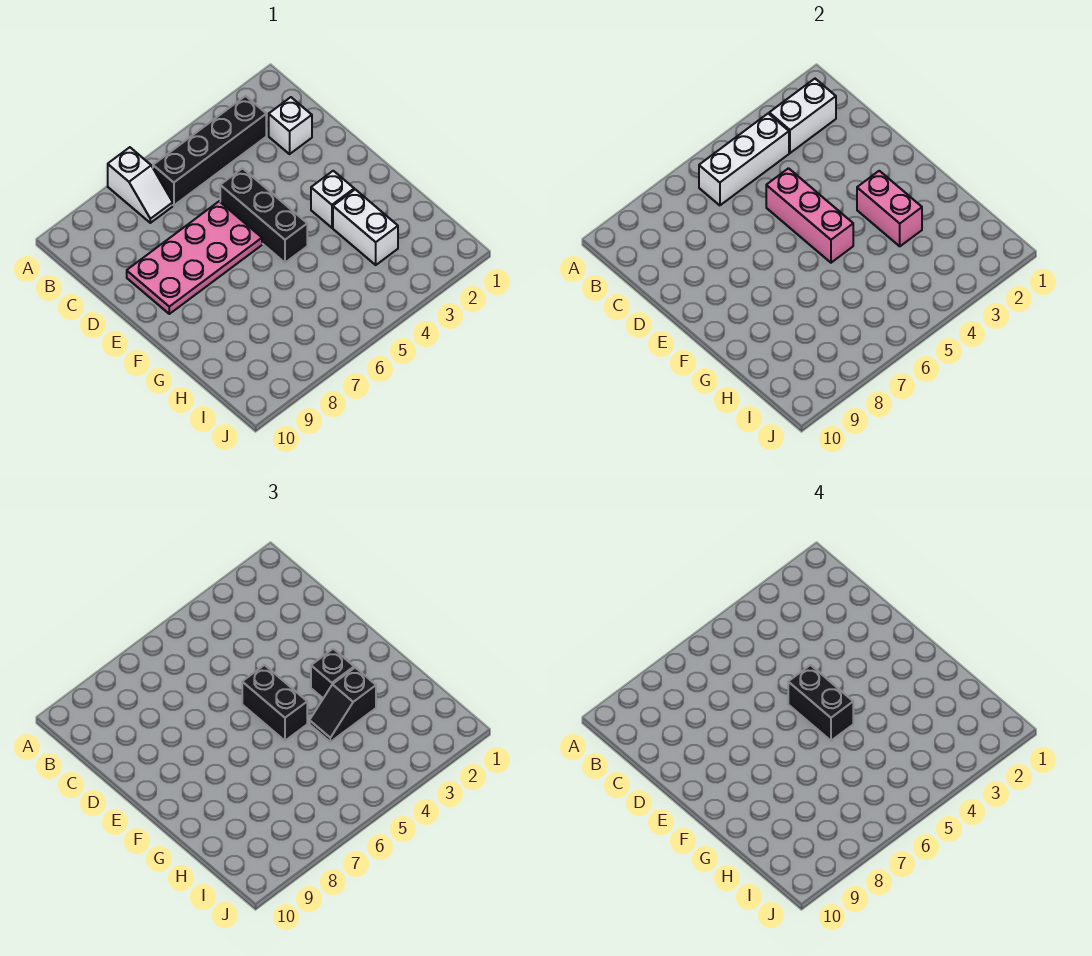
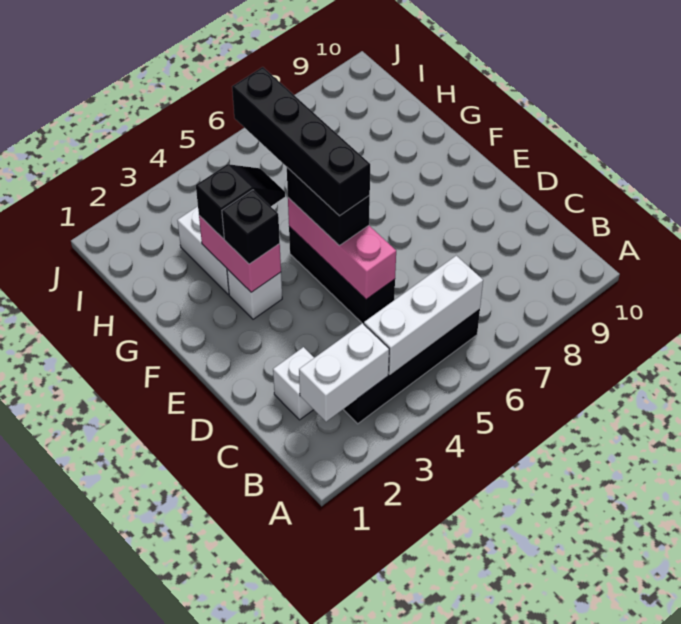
white 1x2 slope [108,147,173,223] -> none
pink 2x4 plate [127,201,262,314] -> none
black 1x2 brick [788,665,853,741] -> black 1x4 brick [232,67,370,216]

